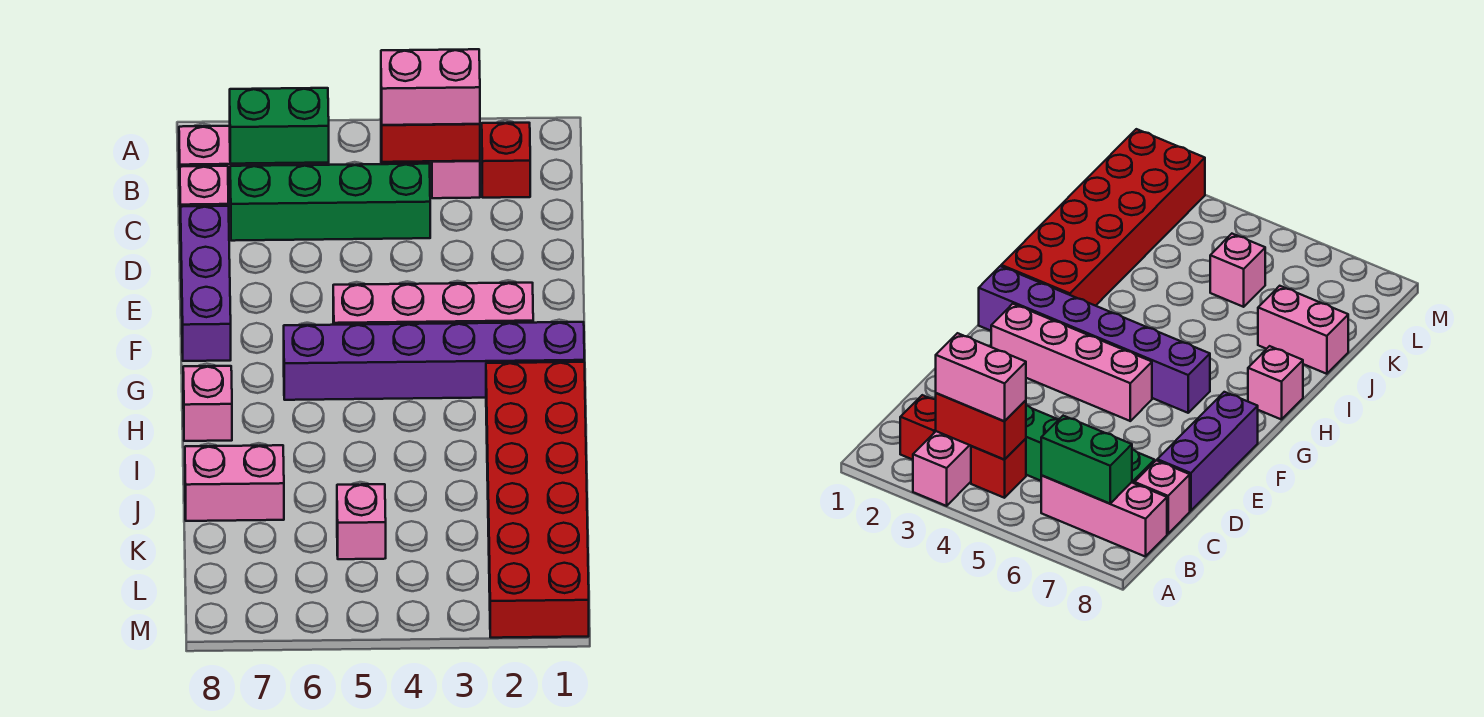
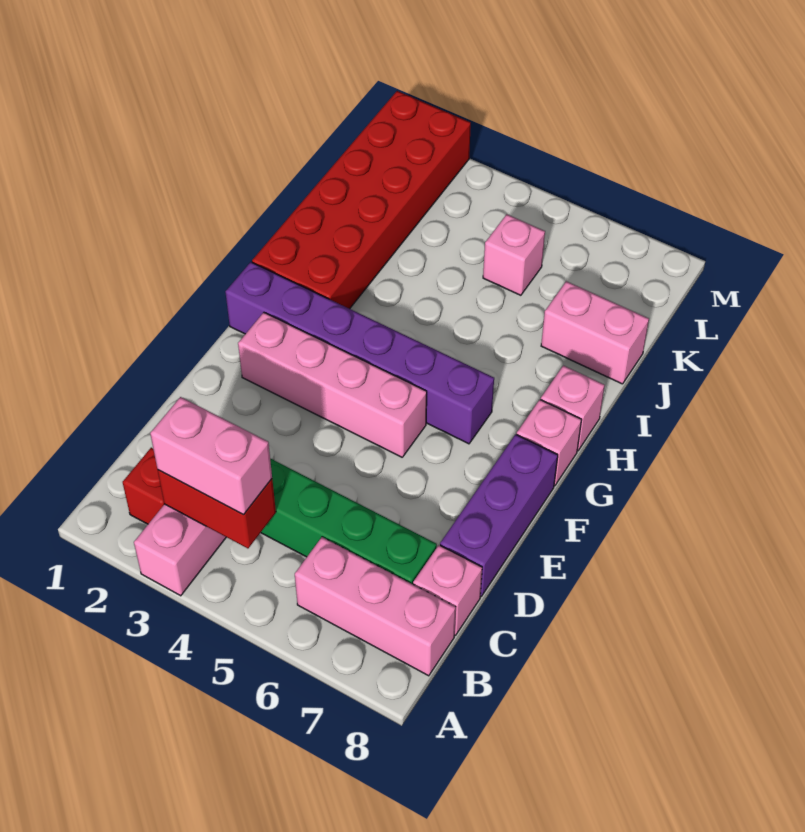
red 1x1 brick [971,439,1026,498] -> none
green 1x2 brick [230,88,329,164] -> none
none -> pink 1x1 brick [517,400,581,486]

